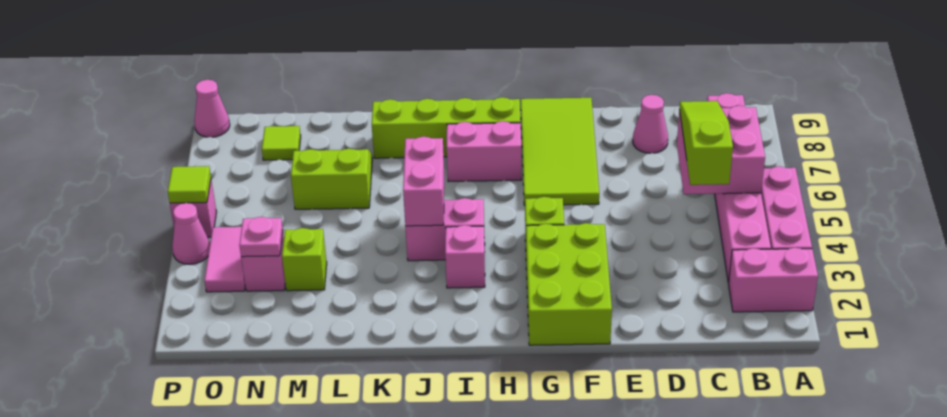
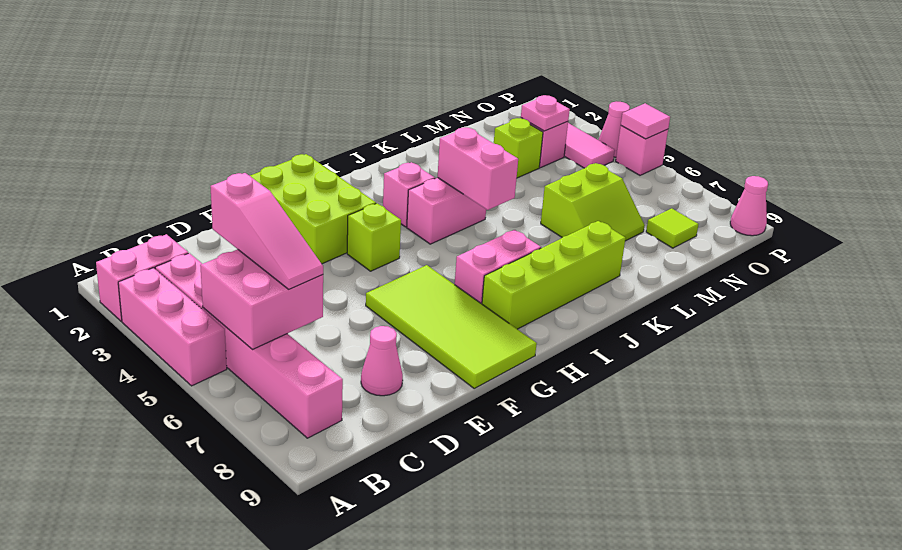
lime 1x3 slope [680,101,733,185] -> pink 1x3 slope [210,173,323,289]
lime 1x1 tile [168,166,211,203] -> pink 1x1 tile [621,103,670,139]

